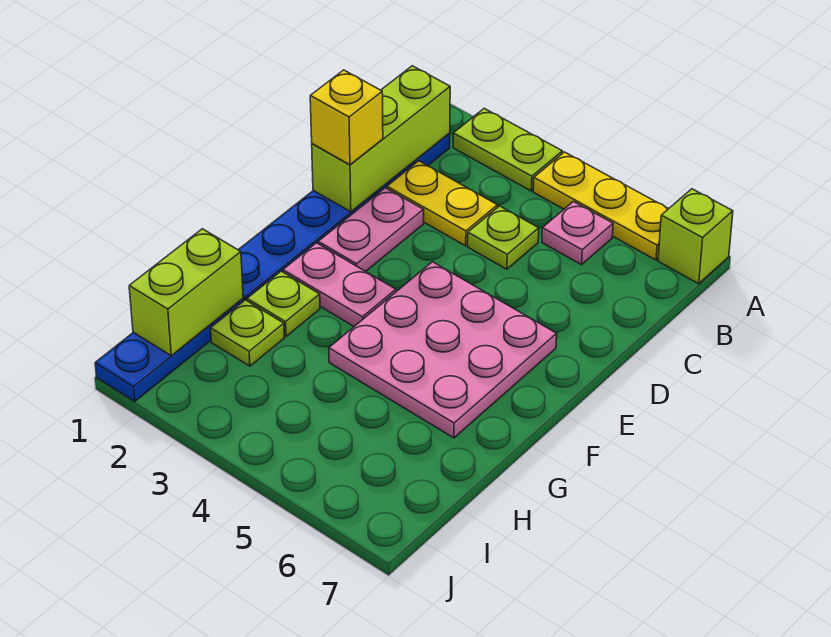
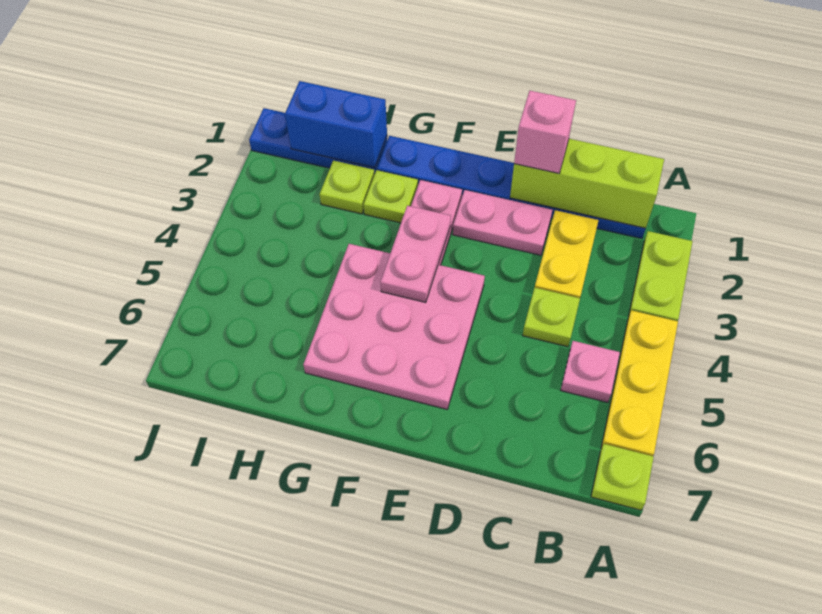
lime 1x1 brick [658,189,733,284] -> lime 1x1 plate [591,444,654,510]
yellow 1x1 brick [310,70,383,165] -> pink 1x1 brick [514,91,576,173]
none -> pink 1x2 plate [380,206,451,302]
lime 1x2 brick [129,229,243,356] -> blue 1x2 brick [285,81,387,168]

